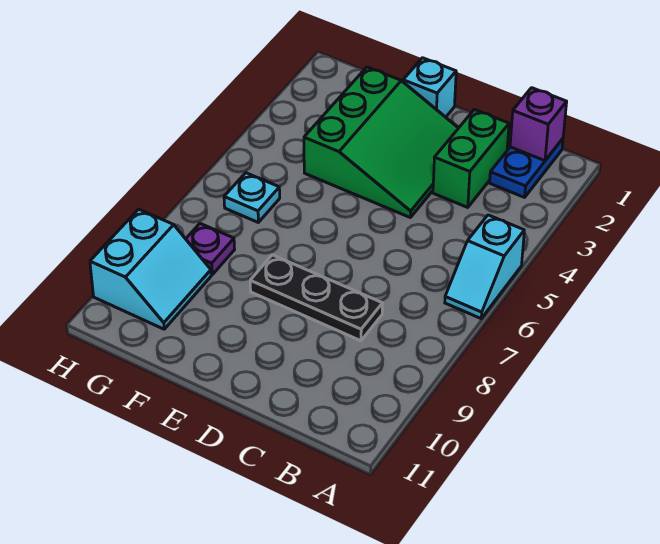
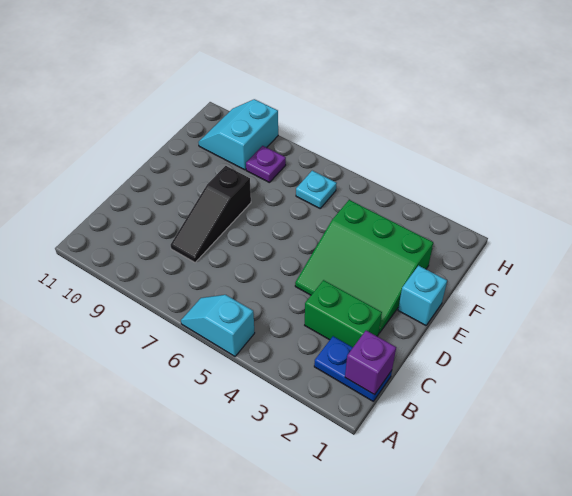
black 1x3 plate [250,255,383,341] -> black 1x3 slope [171,166,251,263]
cyan 2x2 slope [90,209,211,329] -> cyan 2x2 slope turned to [198,99,278,170]

